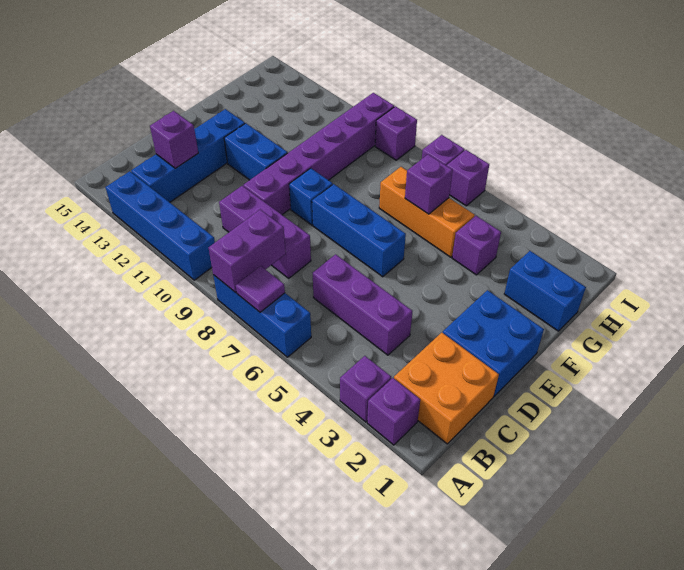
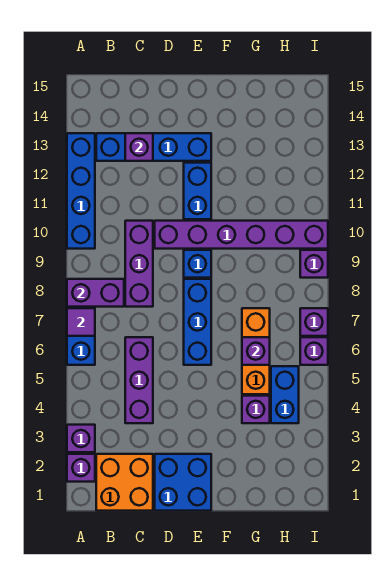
blue 1x2 brick [504,251,586,331] -> blue 1x2 brick moved to [271,366,299,423]

